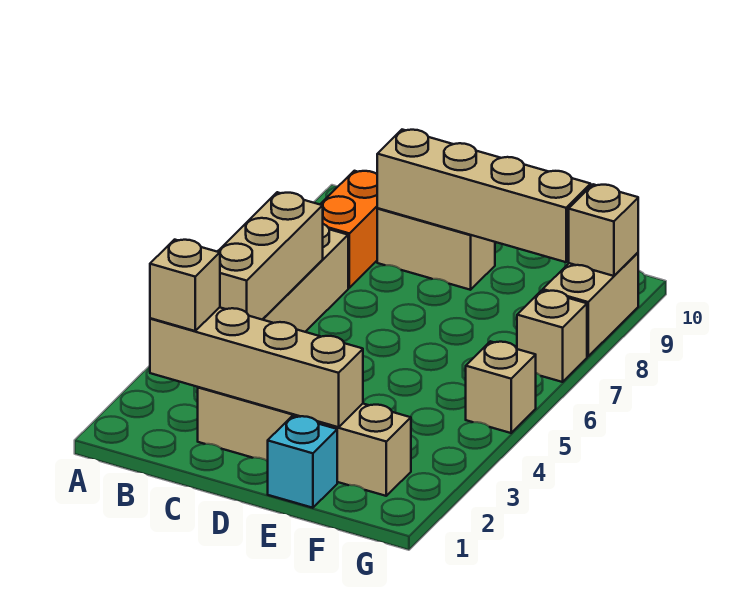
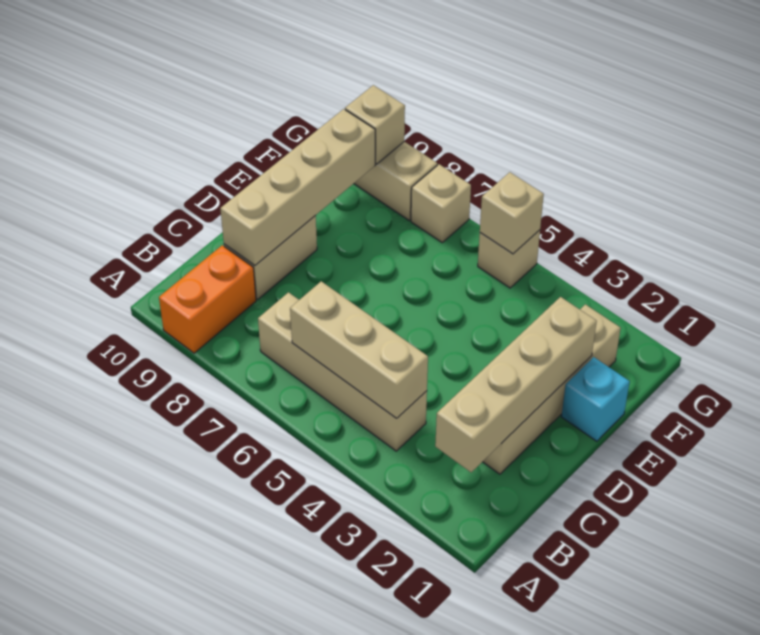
tan 1x1 brick [150,240,220,331] -> tan 1x1 brick moved to [480,172,544,254]
orange 1x2 brick [320,171,378,288] -> orange 1x2 brick turned to [159,245,256,353]

